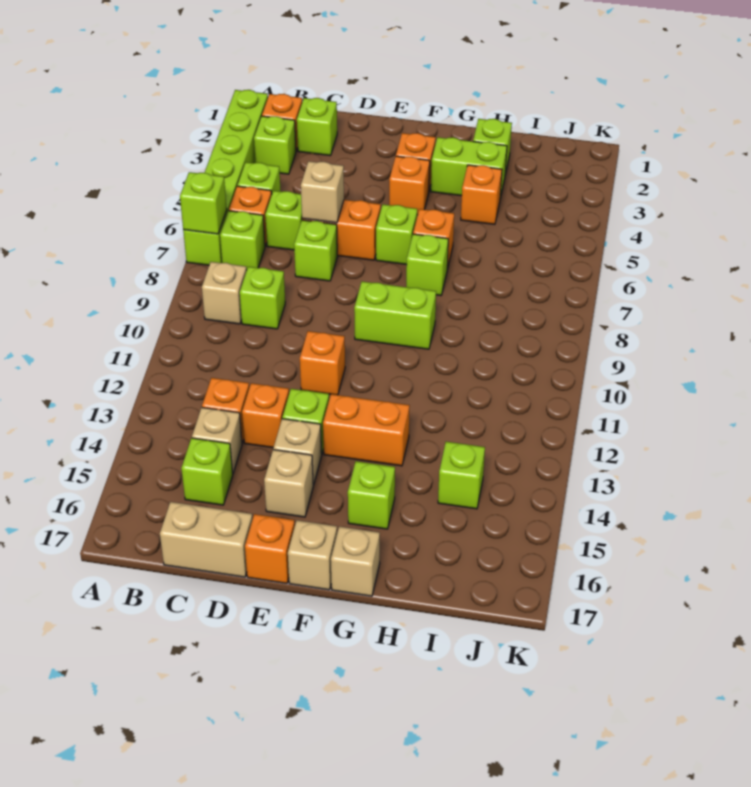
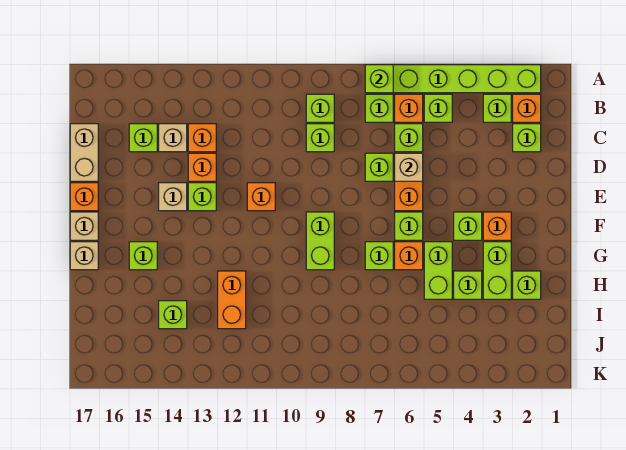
tan 1x1 brick [202,262,246,324] -> lime 1x1 brick [306,94,334,122]
tan 1x1 brick [264,450,313,517] -> none
orange 1x1 brick [389,156,430,215] -> lime 1x1 brick [454,212,482,240]
orange 1x2 brick [323,394,410,466] -> orange 1x2 brick moved to [218,271,246,329]
none -> lime 1x2 brick [424,242,452,299]
orange 1x1 brick [461,165,502,224] -> lime 1x1 brick [454,271,482,299]

